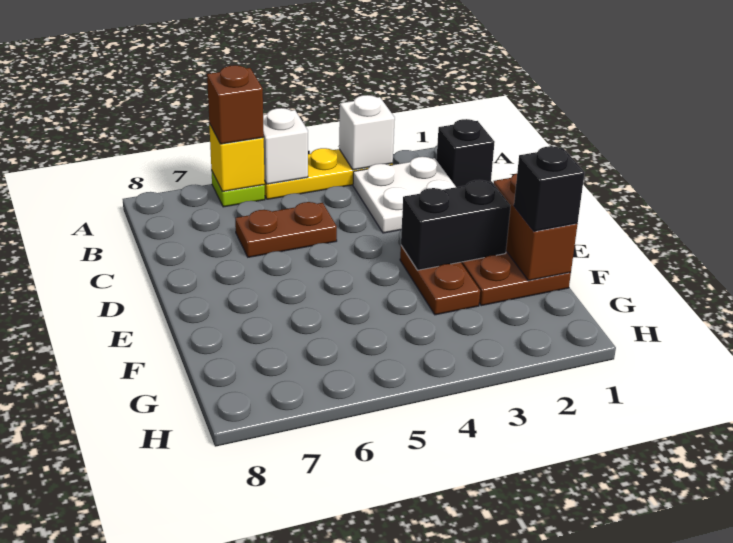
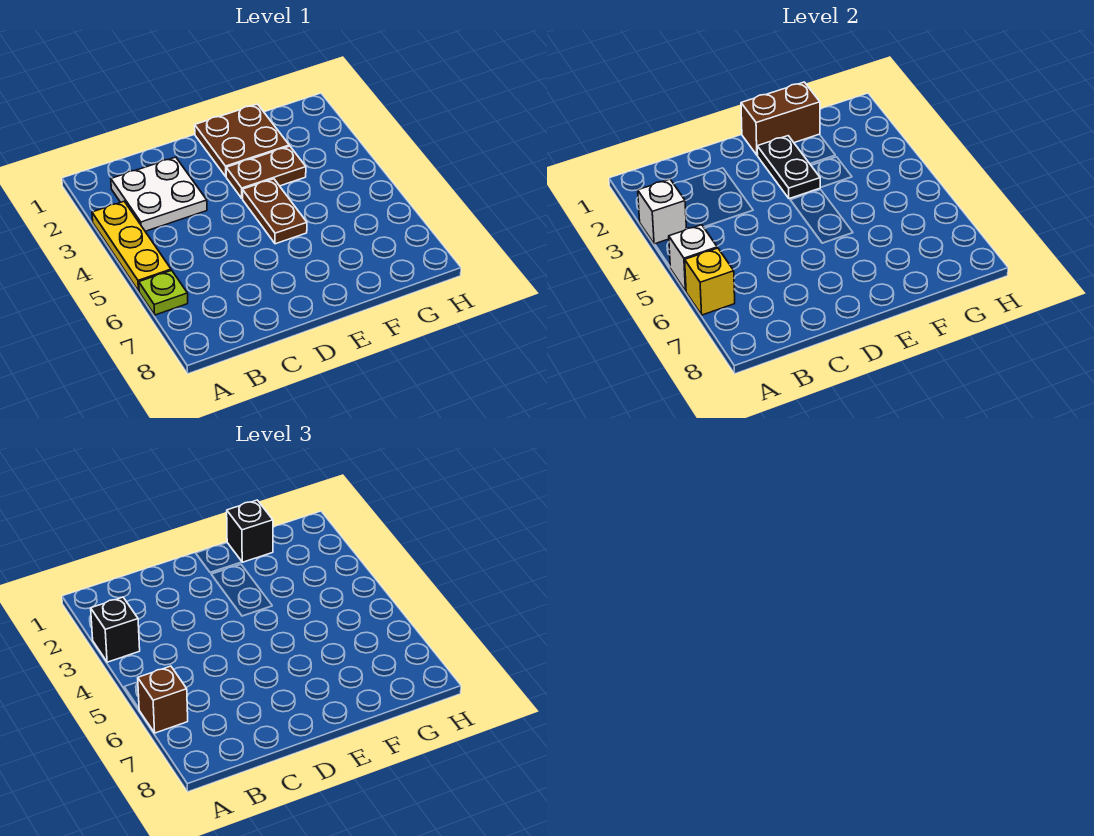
black 1x1 brick [436,119,495,187] -> black 1x1 brick moved to [91,597,140,662]
brown 1x2 plate [235,202,337,257] -> brown 1x2 plate moved to [243,179,307,244]
black 1x2 brick [401,180,511,270] -> black 1x2 plate [757,136,821,199]

